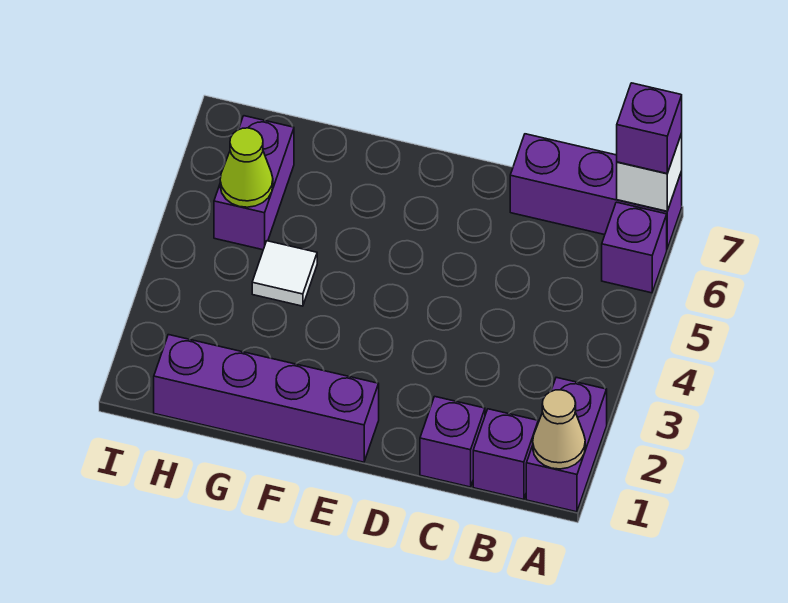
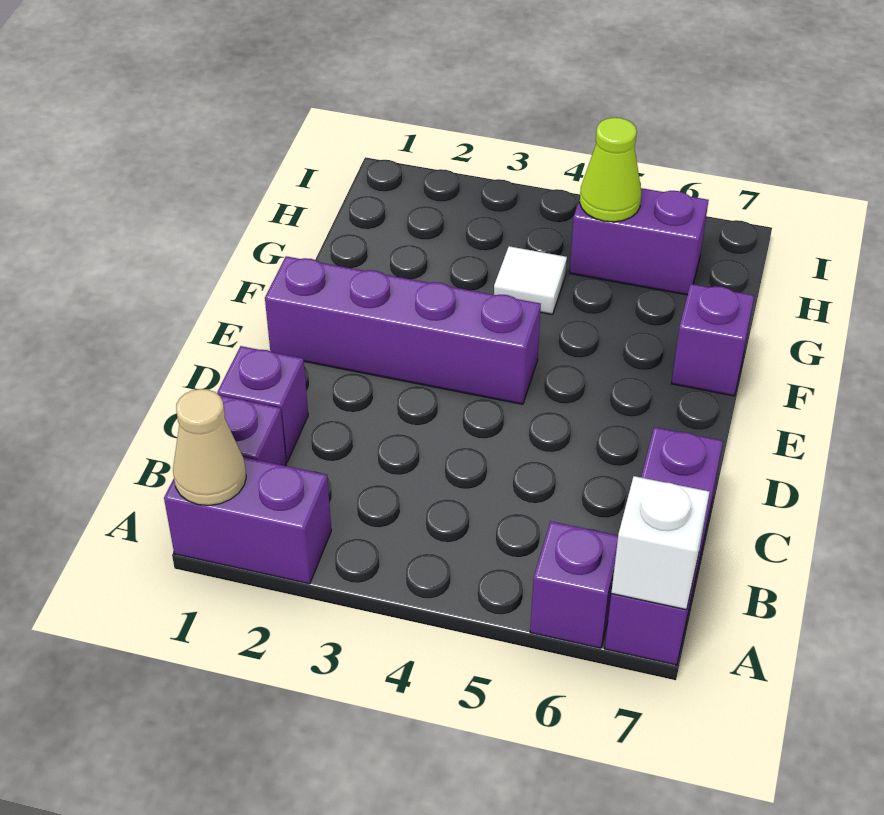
purple 1x1 brick [617,83,682,173] -> purple 1x1 brick moved to [671,284,754,396]
purple 1x4 brick [154,335,379,462] -> purple 1x4 brick turned to [265,256,541,404]

